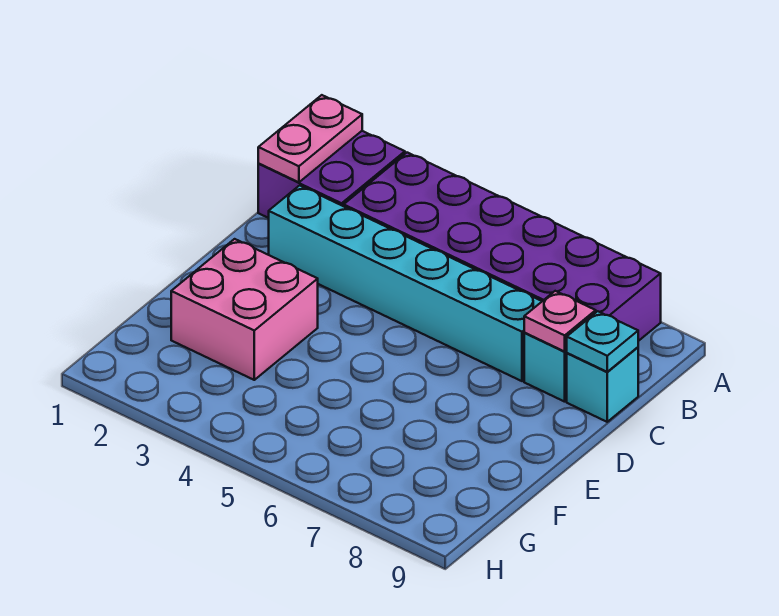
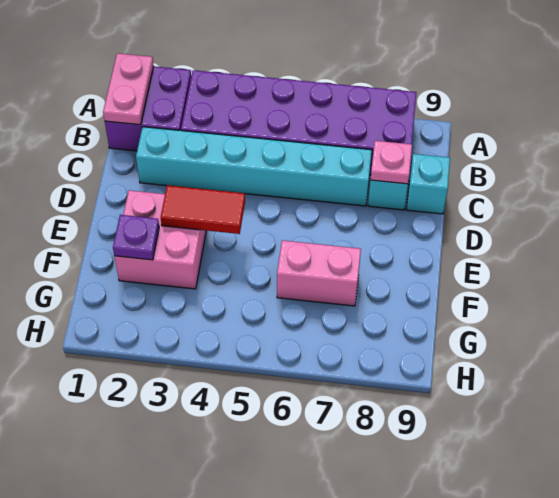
cyan 1x1 plate [566,311,638,372] -> none
none -> red 1x2 tile [161,185,245,234]
none -> purple 1x1 plate [113,215,159,260]
none -> pink 1x2 brick [277,240,361,306]

